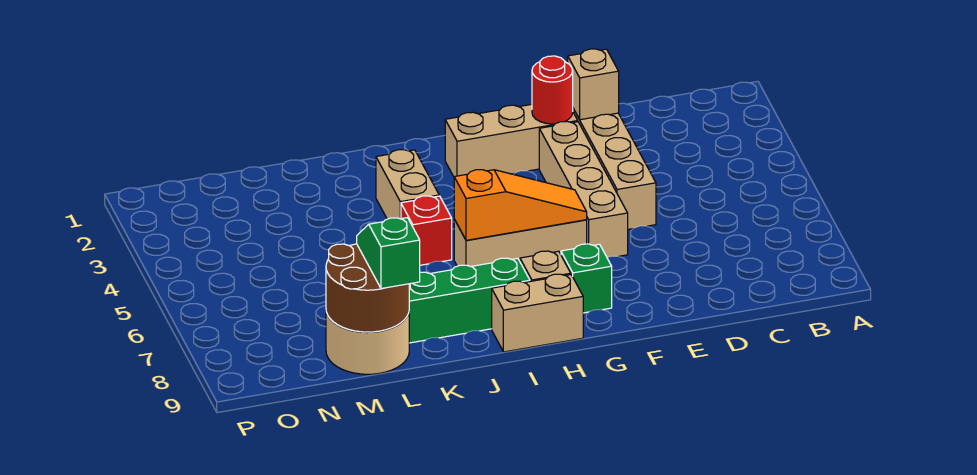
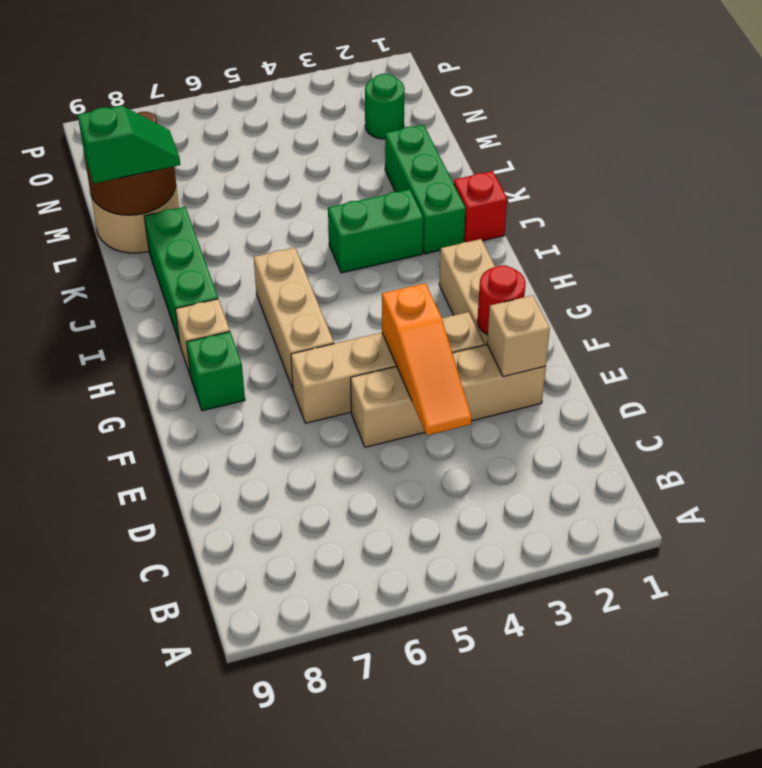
orange 1x3 slope [454,170,587,240] -> orange 1x3 slope moved to [382,283,472,435]
tan 1x2 brick [492,274,583,352] -> none
none -> green 1x3 brick [385,125,466,254]
tan 1x2 brick [376,150,439,219] -> green 1x2 brick [328,189,423,273]
red 1x1 brick [401,196,452,265] -> red 1x1 brick moved to [453,171,507,242]
none -> green 1x1 round brick [365,74,405,139]

